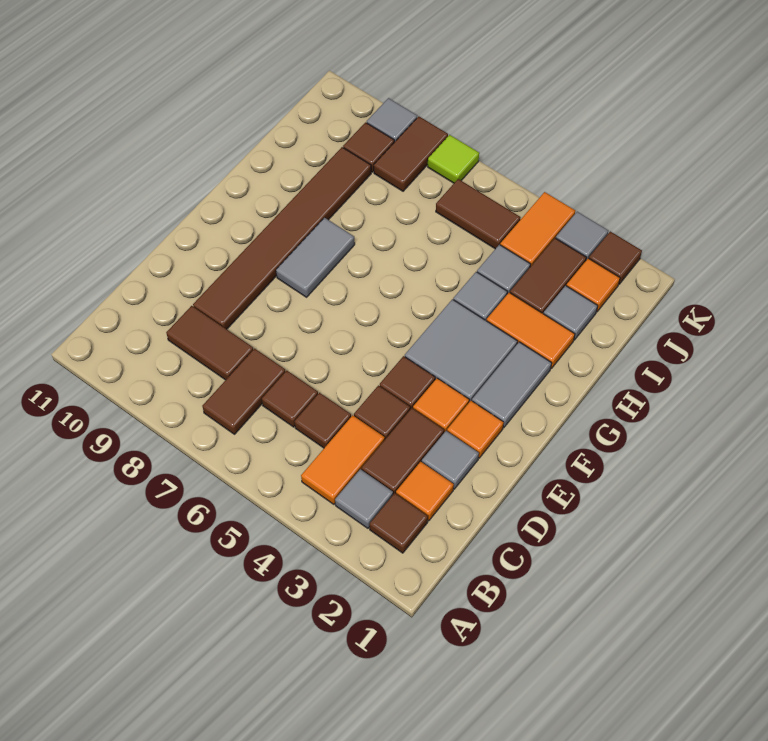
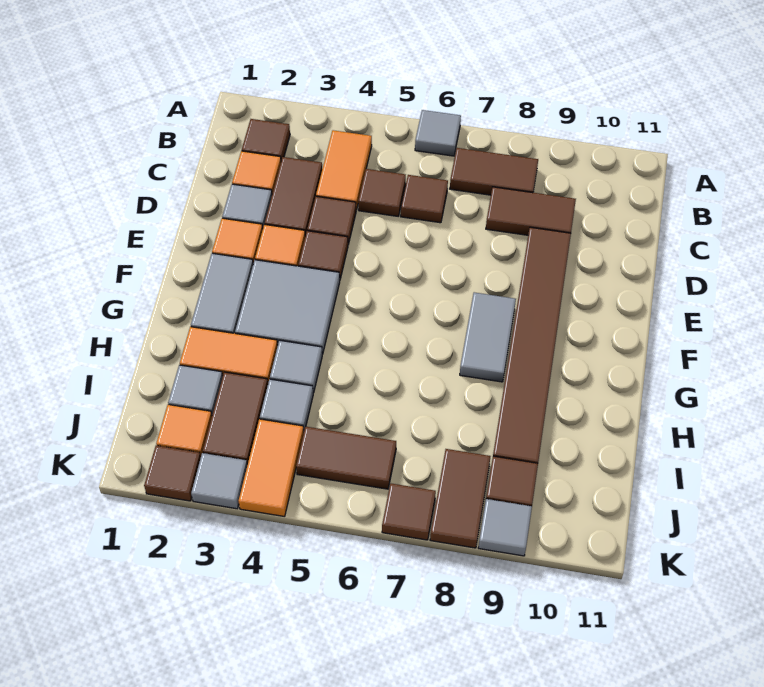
grey 1x1 tile [335,469,393,528] -> grey 1x1 tile moved to [415,110,461,156]
brown 1x2 tile [202,349,286,434] -> brown 1x2 tile turned to [450,148,538,195]
lime 1x1 tile [428,135,479,183] -> brown 1x1 tile [382,484,436,540]

